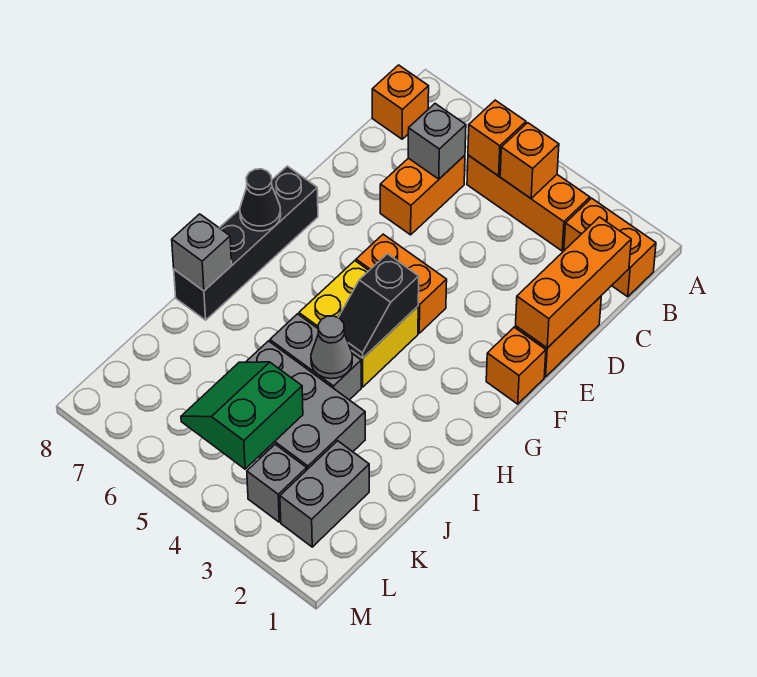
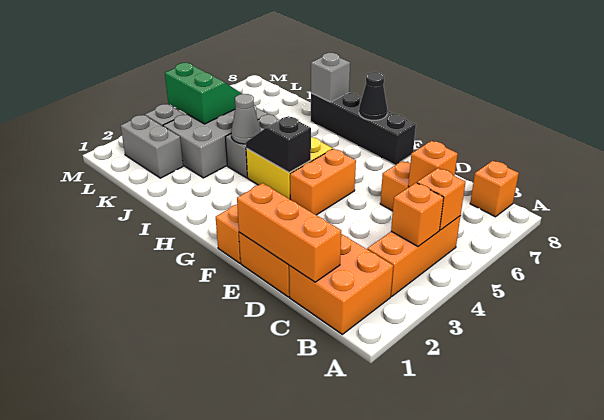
orange 1x2 brick [564,198,656,297] -> orange 2x2 brick [289,234,393,334]
grey 1x1 brick [408,104,466,179] -> orange 1x1 brick [408,141,458,187]

